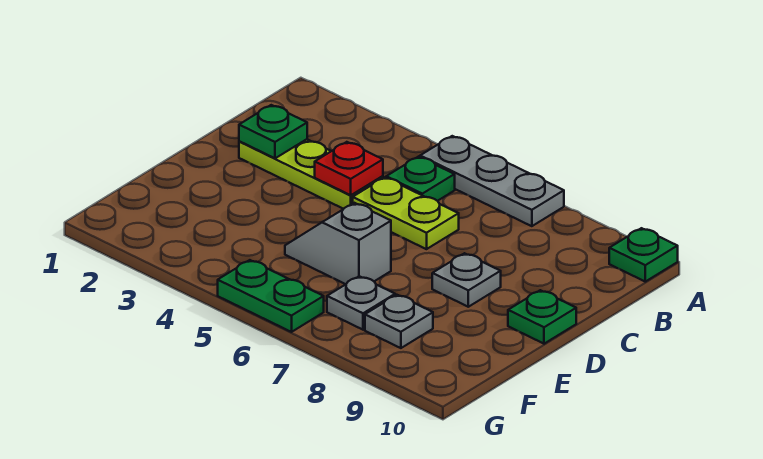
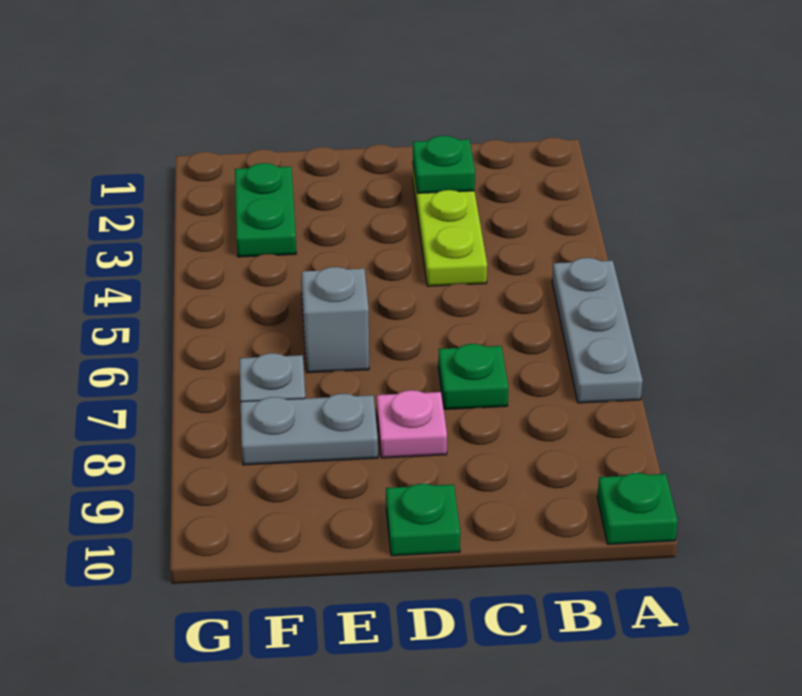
green 1x1 plate [386,157,455,201] -> green 1x1 plate moved to [438,344,508,409]
red 1x1 plate [315,142,383,195] -> none
lime 1x2 plate [353,177,459,249] -> none
grey 1x1 plate [432,253,501,307] -> pink 1x1 plate [377,390,447,458]
grey 1x1 plate [365,295,433,348] -> grey 1x2 plate [241,394,378,465]
green 1x2 plate [218,260,324,332] -> green 1x2 plate moved to [235,163,296,257]

